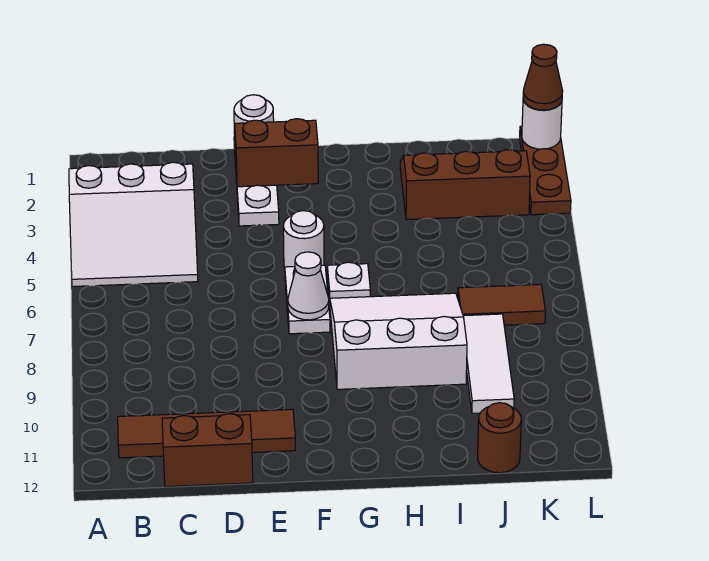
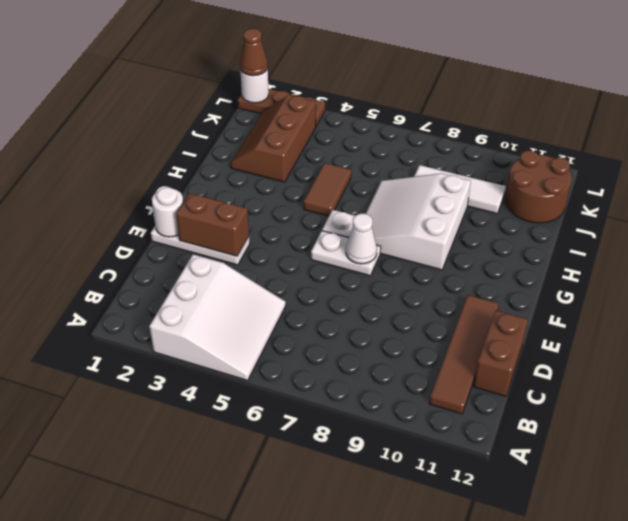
brown 1x2 brick [235,119,318,187] -> brown 1x2 brick turned to [176,193,249,256]
white 1x1 round brick [283,211,324,267] -> none
brown 1x2 tile [458,284,545,325] -> brown 1x2 tile moved to [304,163,351,216]
brown 1x1 round brick [478,403,521,473] -> brown 2x2 round brick [505,151,572,223]

